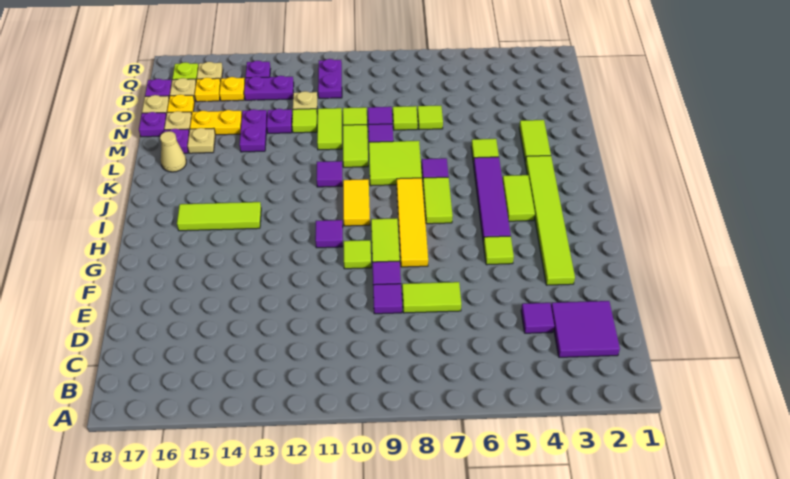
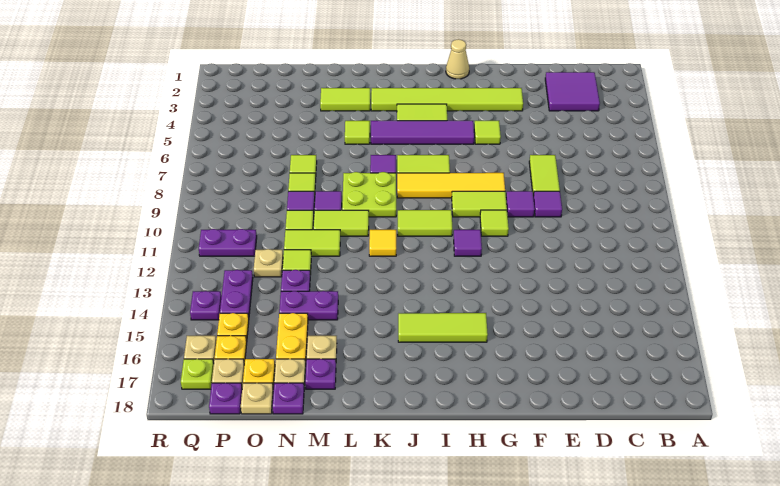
purple 1x1 tile [521,303,554,333] -> none
yellow 1x2 tile [343,179,370,226] -> lime 1x2 tile [398,210,452,236]
lime 1x3 tile [177,202,261,231] -> lime 1x3 tile turned to [398,313,488,342]
lime 2x2 tile [369,141,422,186] -> lime 2x2 plate [342,172,396,217]
purple 1x1 tile [317,161,342,187] -> yellow 1x1 tile [369,230,396,256]
tan 1x1 cone [160,131,186,172] -> tan 1x1 cone moved to [446,39,469,79]

